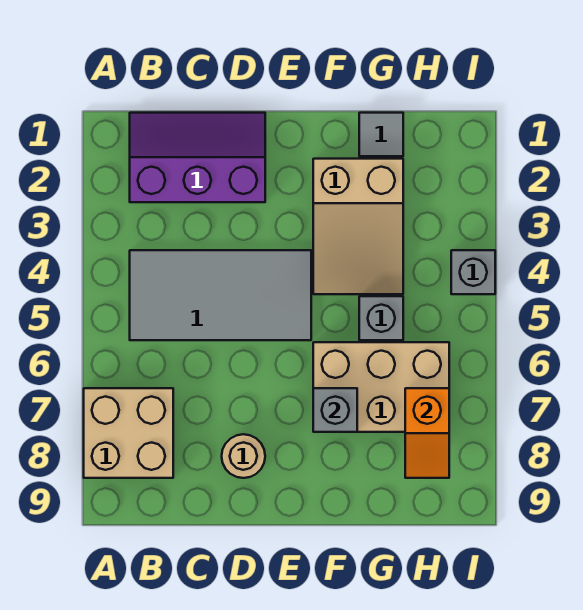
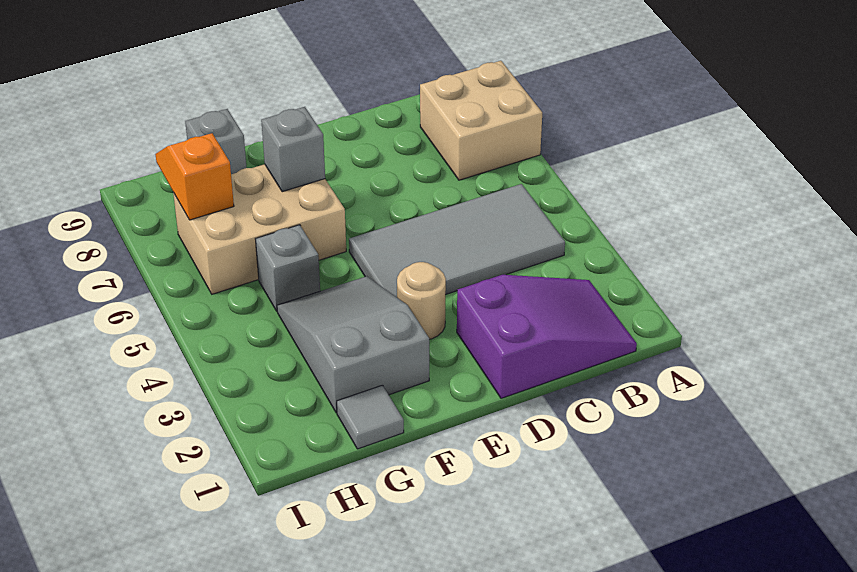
purple 2x3 slope [130,113,265,202] -> purple 2x3 slope turned to [457,275,637,398]
tan 1x1 round brick [222,434,265,478] -> tan 1x1 round brick moved to [397,262,446,339]
tan 2x3 slope [313,159,403,294] -> grey 2x3 slope [277,276,429,413]
grey 1x1 brick [451,250,495,294] -> grey 1x1 brick moved to [185,109,247,174]

